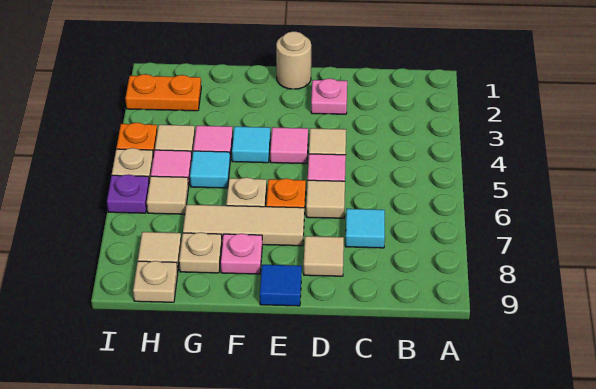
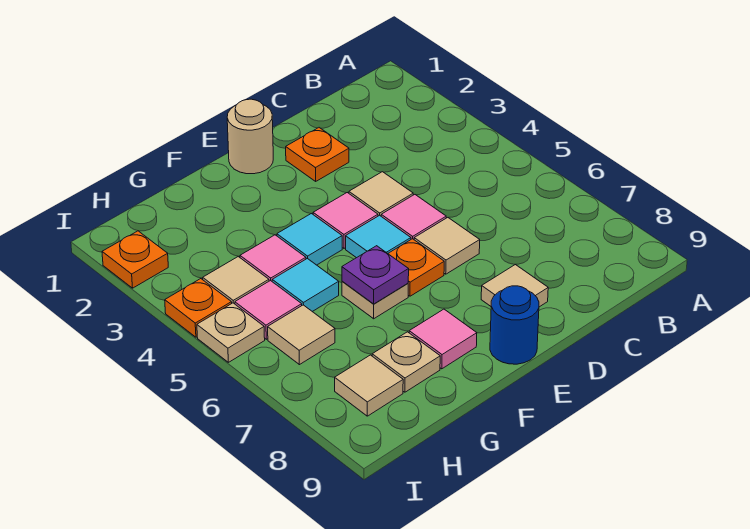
cyan 1x1 tile [345,209,385,248] -> cyan 1x1 tile moved to [346,215,411,258]
pink 1x1 plate [311,78,347,114] -> orange 1x1 plate [286,128,349,181]
tan 1x3 tile [183,205,304,246] -> none
blue 1x1 tile [260,265,302,306] -> blue 1x1 round brick [490,286,539,364]
pink 1x1 plate [221,234,262,274] -> pink 1x1 tile [409,309,477,369]
orange 1x2 plate [125,74,201,111] -> orange 1x1 plate [102,231,168,288]
tan 1x1 plate [133,261,178,302] -> none
purple 1x1 plate [107,174,149,213] -> purple 1x1 plate moved to [342,246,409,304]

